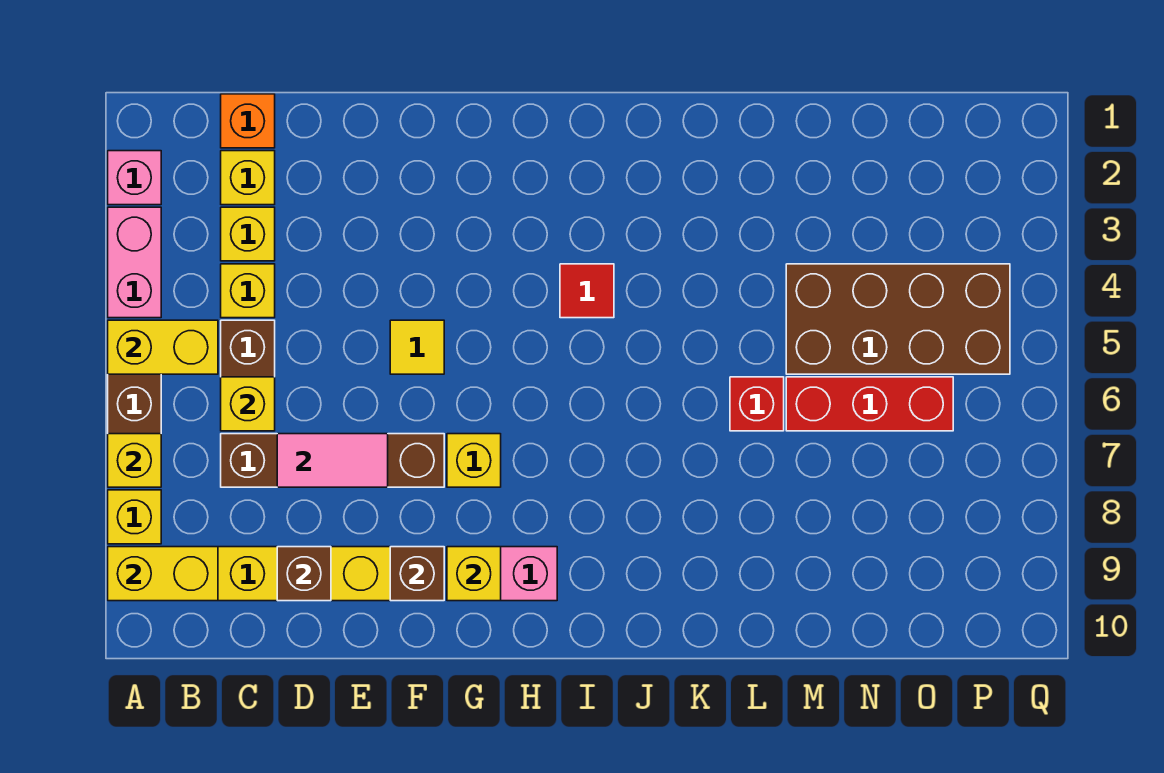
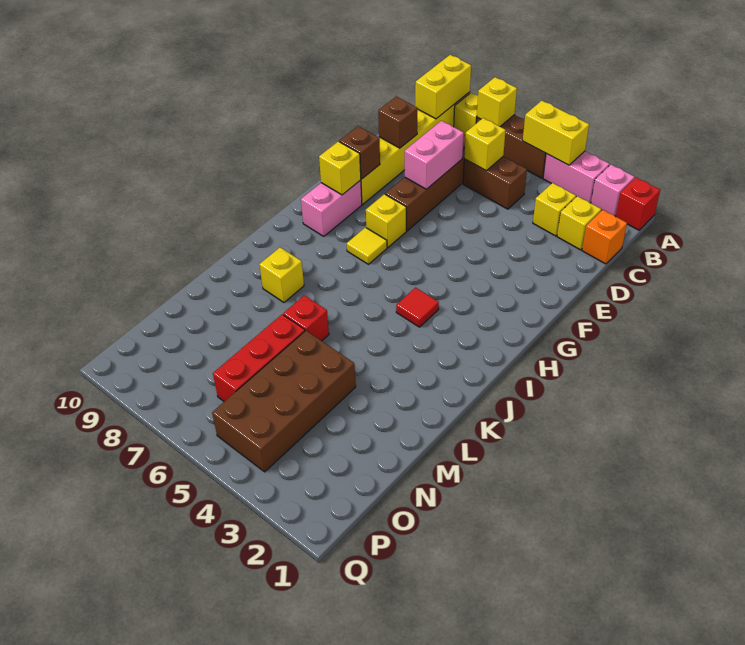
none -> red 1x1 brick [616,177,660,230]
yellow 1x2 brick [108,320,218,374] -> yellow 1x2 brick turned to [523,101,589,165]
yellow 1x1 brick [221,264,275,318] -> yellow 1x1 brick moved to [259,247,304,302]
pink 1x2 tile [277,434,388,487] -> pink 1x2 brick [405,121,464,189]
yellow 1x1 tile [390,320,444,374] -> yellow 1x1 tile moved to [347,227,387,264]

